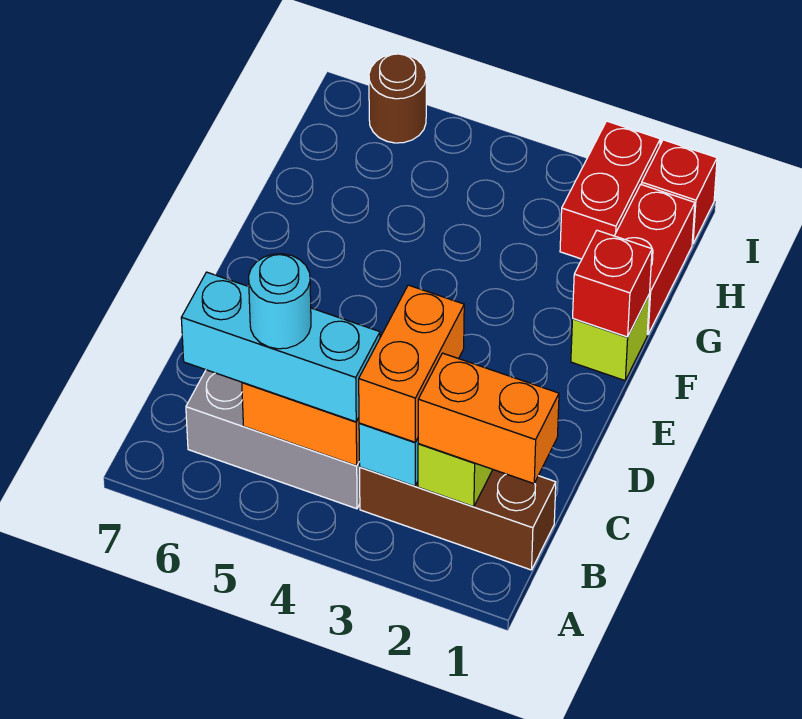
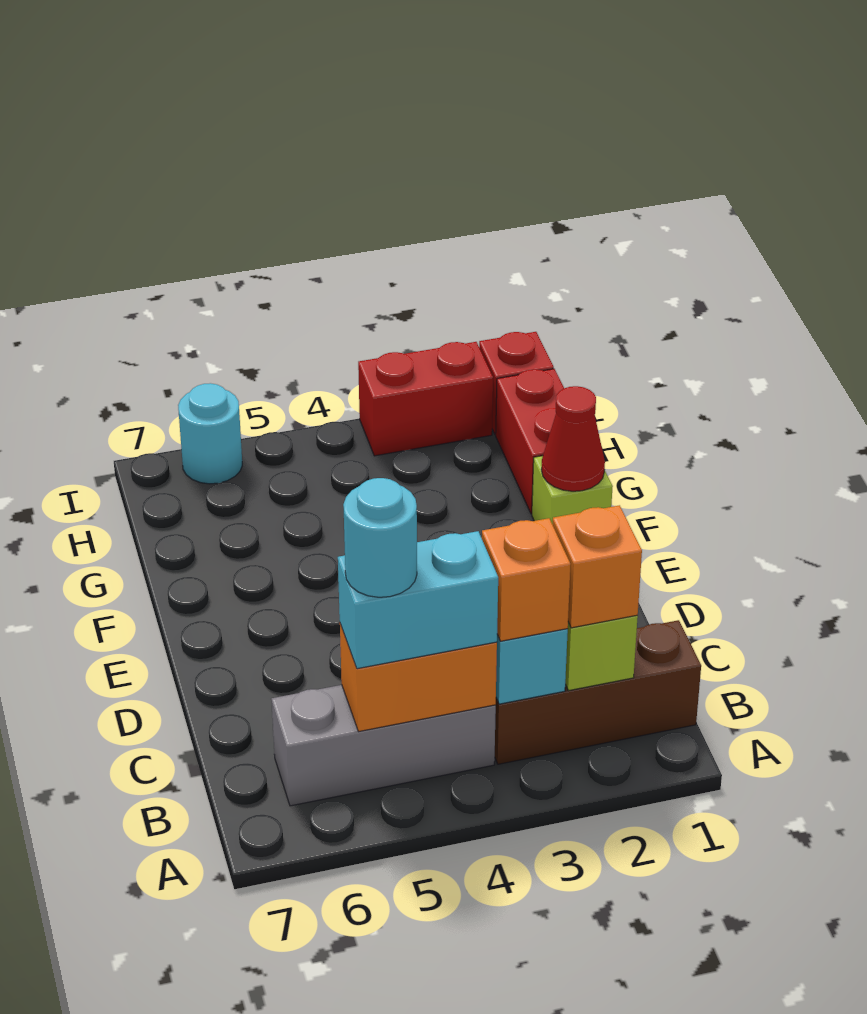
orange 1x2 brick [418,353,559,484] -> orange 1x1 brick [553,505,642,628]
orange 1x2 brick [359,285,464,442] -> orange 1x1 brick [482,518,571,641]
cyan 1x3 brick [181,272,380,422] -> cyan 1x2 brick [338,531,498,669]
red 1x1 brick [573,230,652,337] -> red 1x1 cone [541,386,605,491]
red 1x2 brick [560,121,660,259] -> red 1x2 brick turned to [358,342,493,456]
brown 1x1 round brick [369,54,426,143] -> cyan 1x1 round brick [178,383,242,484]

